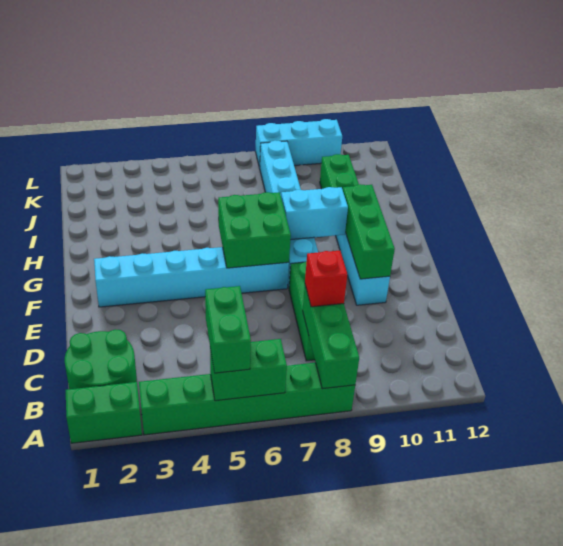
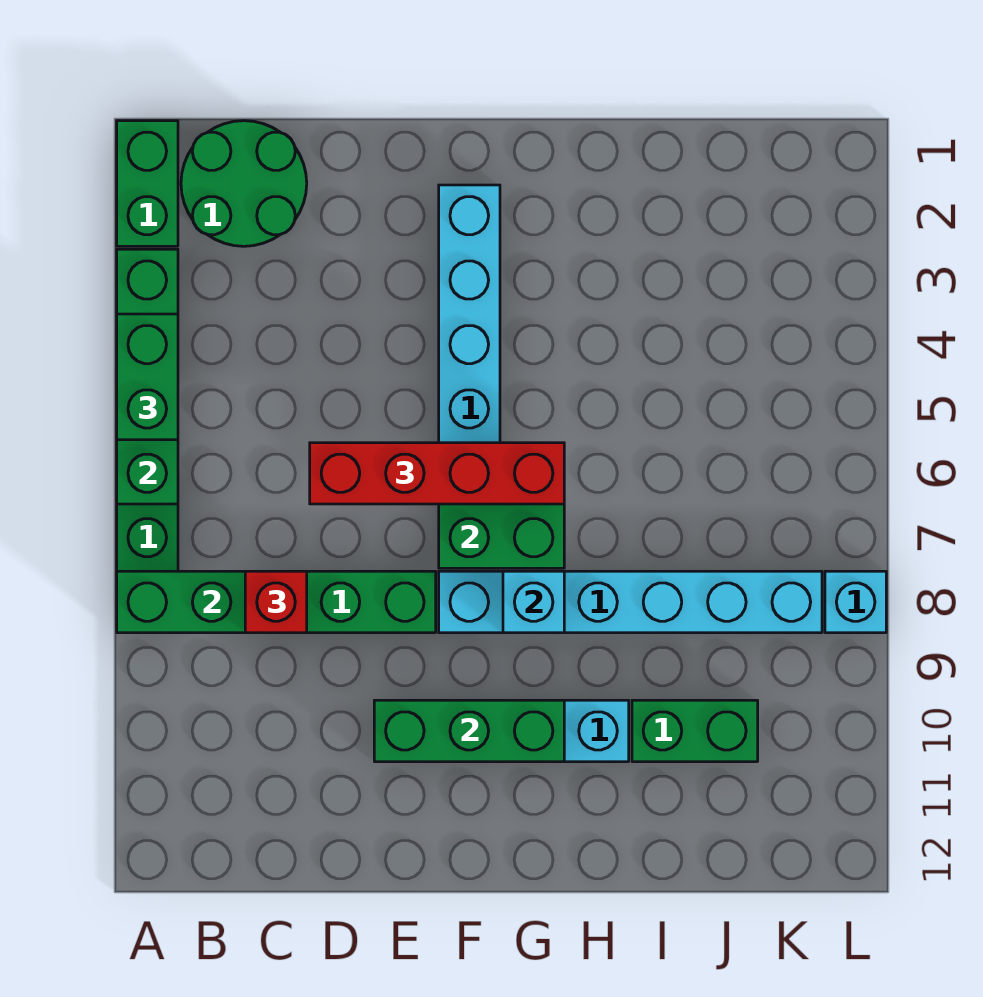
green 1x2 brick [205,286,251,373] -> green 1x2 brick turned to [117,314,178,440]
none -> red 1x4 brick [310,443,564,504]
cyan 1x2 brick [281,187,348,240] -> cyan 1x1 brick [503,571,564,633]
cyan 1x3 brick [255,119,342,168] -> cyan 1x1 brick [825,571,886,633]

